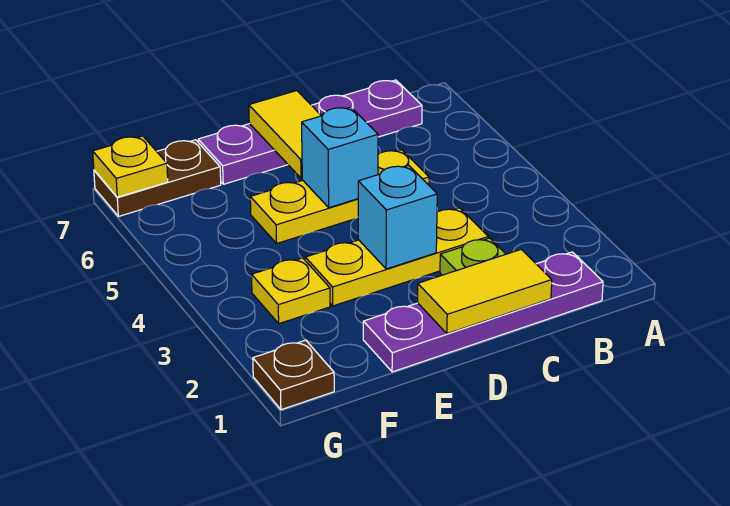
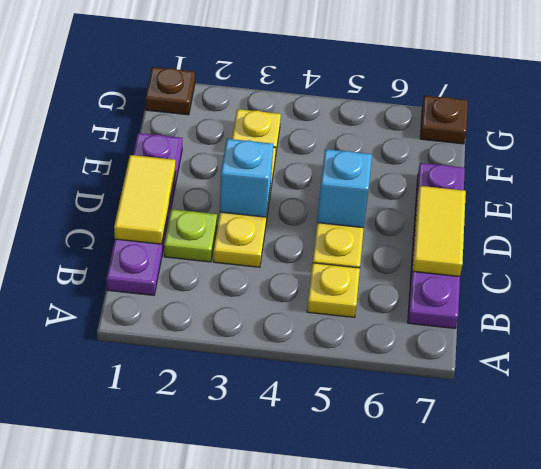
yellow 1x2 tile [249,91,321,178] -> yellow 1x2 tile turned to [412,186,466,277]
brown 1x2 plate [94,140,221,216] -> brown 1x1 plate [420,96,468,144]
yellow 1x1 plate [93,136,168,197] -> yellow 1x1 plate moved to [307,263,360,317]

